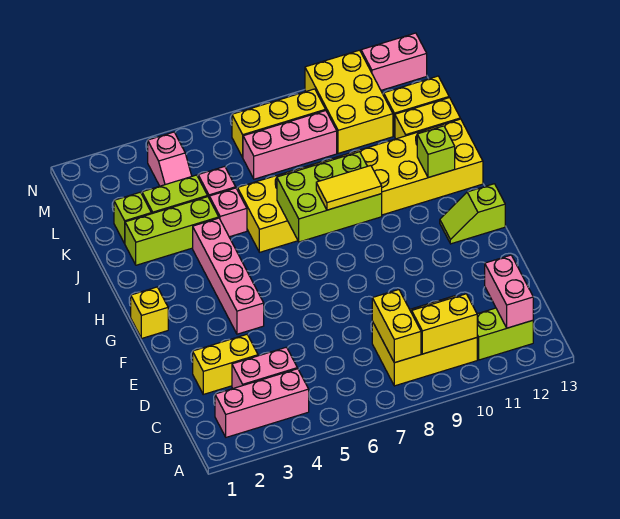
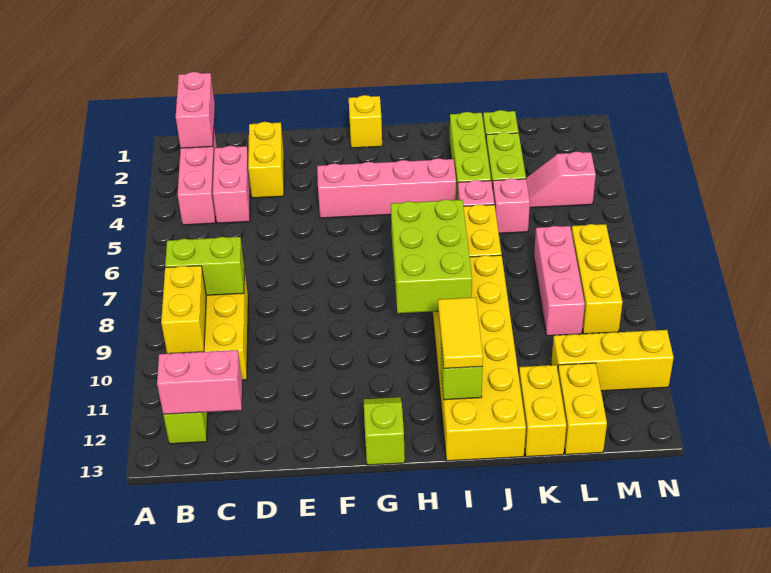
yellow 1x2 brick [372,290,421,363] -> lime 1x2 brick [165,237,244,295]
yellow 1x2 tile [316,166,382,210] -> yellow 1x2 tile moved to [438,297,483,368]
yellow 2x3 brick [305,50,393,153] -> yellow 1x3 brick [551,330,674,391]
pink 1x2 brick [361,33,427,90] -> pink 1x2 brick moved to [176,72,215,148]

